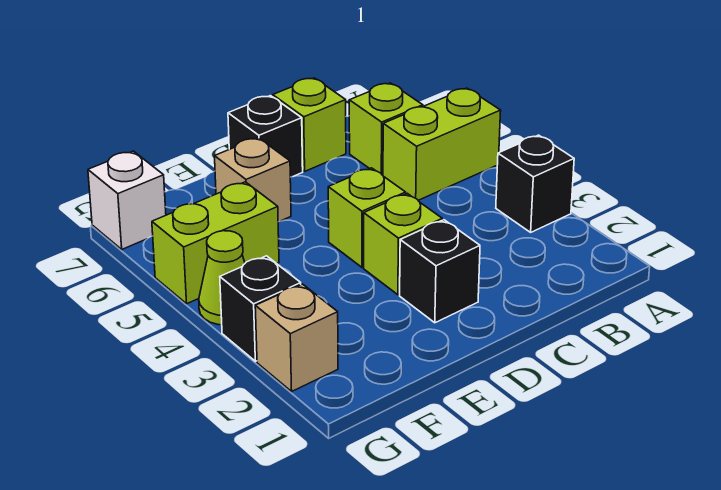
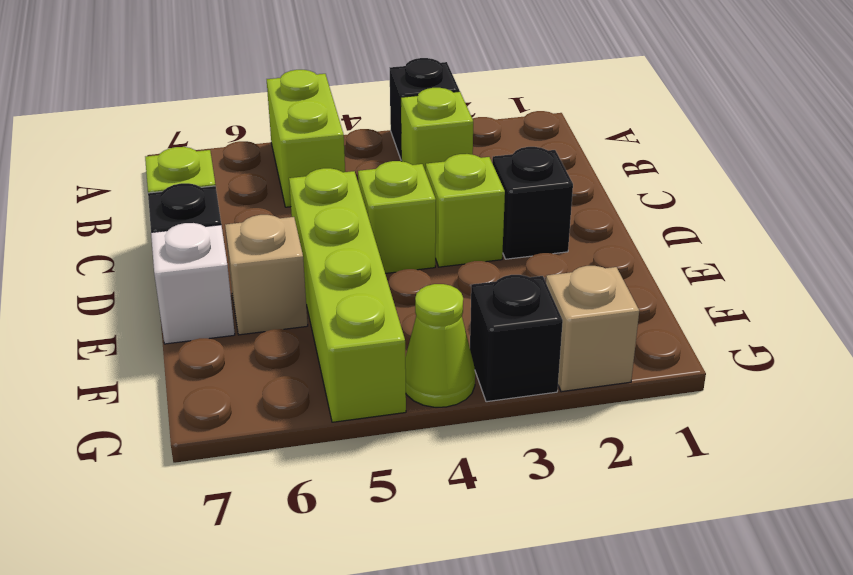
lime 1x1 brick [349,83,423,175] -> lime 1x1 brick moved to [401,88,473,172]
lime 1x2 brick [152,182,279,304] -> lime 1x4 brick [289,168,406,422]
white 1x1 brick [88,151,166,249] -> white 1x1 brick moved to [151,223,235,344]

